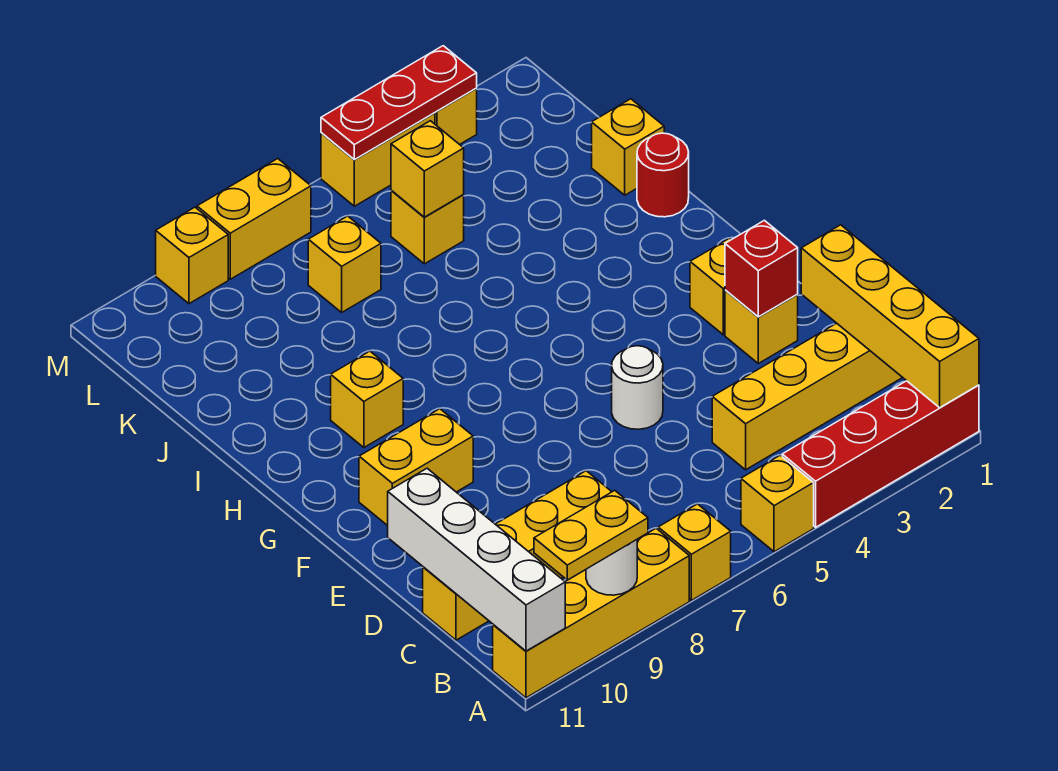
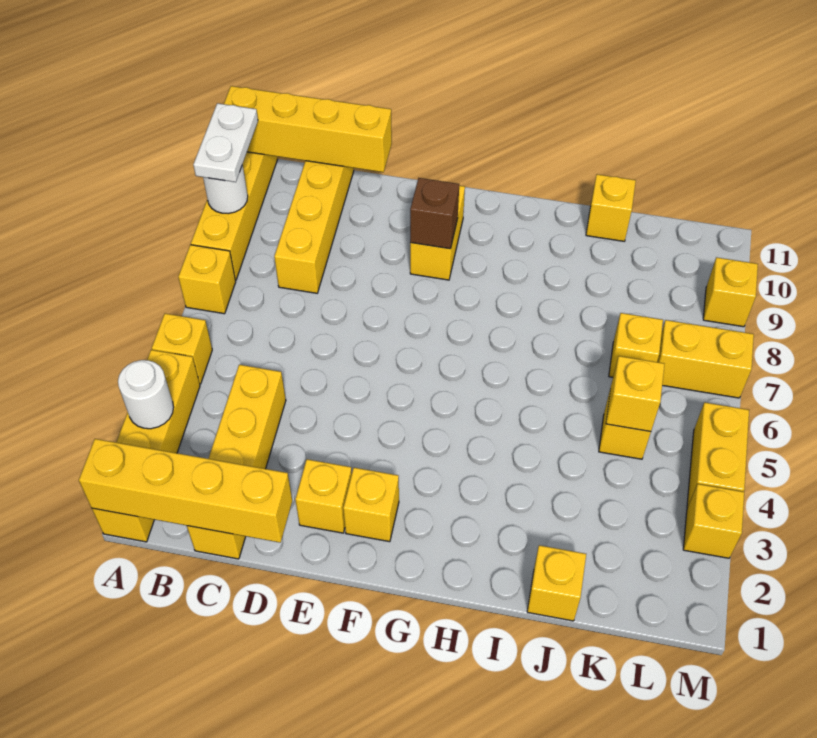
red 1x4 brick [782,381,979,527] -> yellow 1x4 brick [92,350,200,542]
yellow 1x2 plate [534,490,648,580] -> white 1x2 plate [193,103,258,182]
white 1x4 brick [388,468,565,651] -> yellow 1x4 brick [224,86,392,172]
red 1x1 brick [725,220,798,317] -> none
white 1x1 round brick [612,346,663,429] -> white 1x1 round brick moved to [118,360,174,429]
none -> brown 1x1 brick [410,178,459,249]
yellow 1x1 brick [331,351,403,448] -> yellow 1x1 brick moved to [586,174,636,241]
red 1x1 round brick [637,133,689,217] -> none
red 1x3 plate [321,46,477,160] -> none
yellow 1x2 brick [197,159,311,279] -> yellow 1x2 brick turned to [657,320,754,398]

